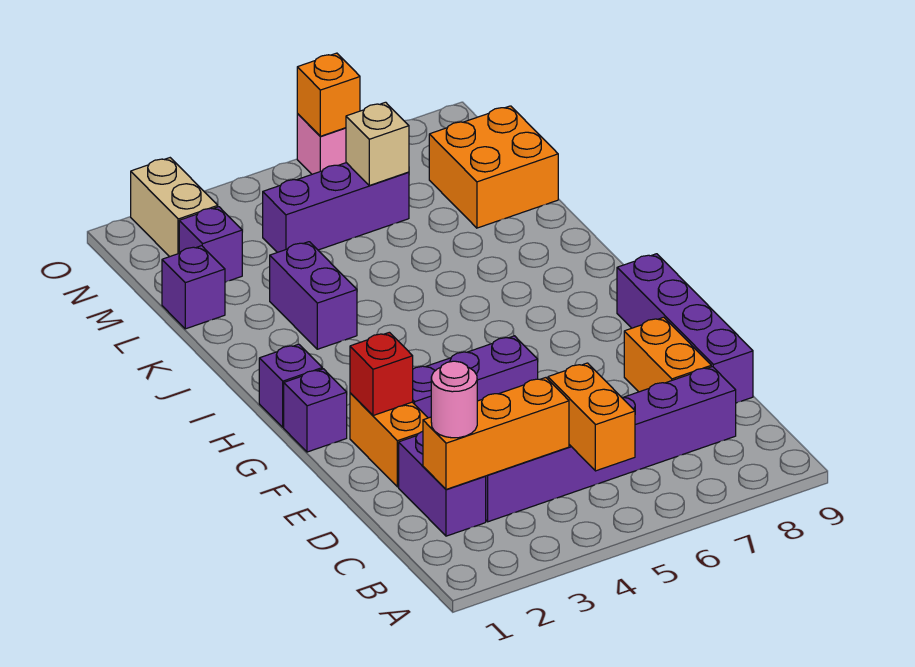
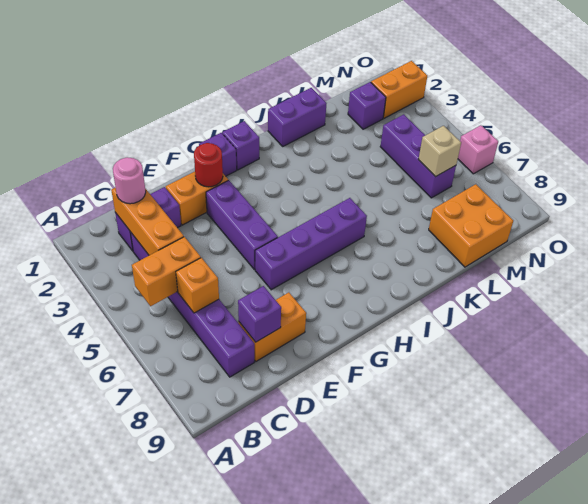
purple 1x4 brick [617,254,753,403] -> purple 1x4 brick moved to [255,198,367,290]
red 1x1 brick [350,332,413,416] -> red 1x1 round brick [194,143,223,187]
purple 1x2 brick [270,242,357,349] -> purple 1x2 brick moved to [268,88,327,146]
purple 1x1 brick [162,246,225,329] -> purple 1x1 brick moved to [238,286,281,342]
tan 1x2 brick [131,158,218,257] -> orange 1x2 brick [371,61,427,118]
orange 1x1 brick [297,53,360,136] -> orange 1x1 brick moved to [176,258,219,313]

